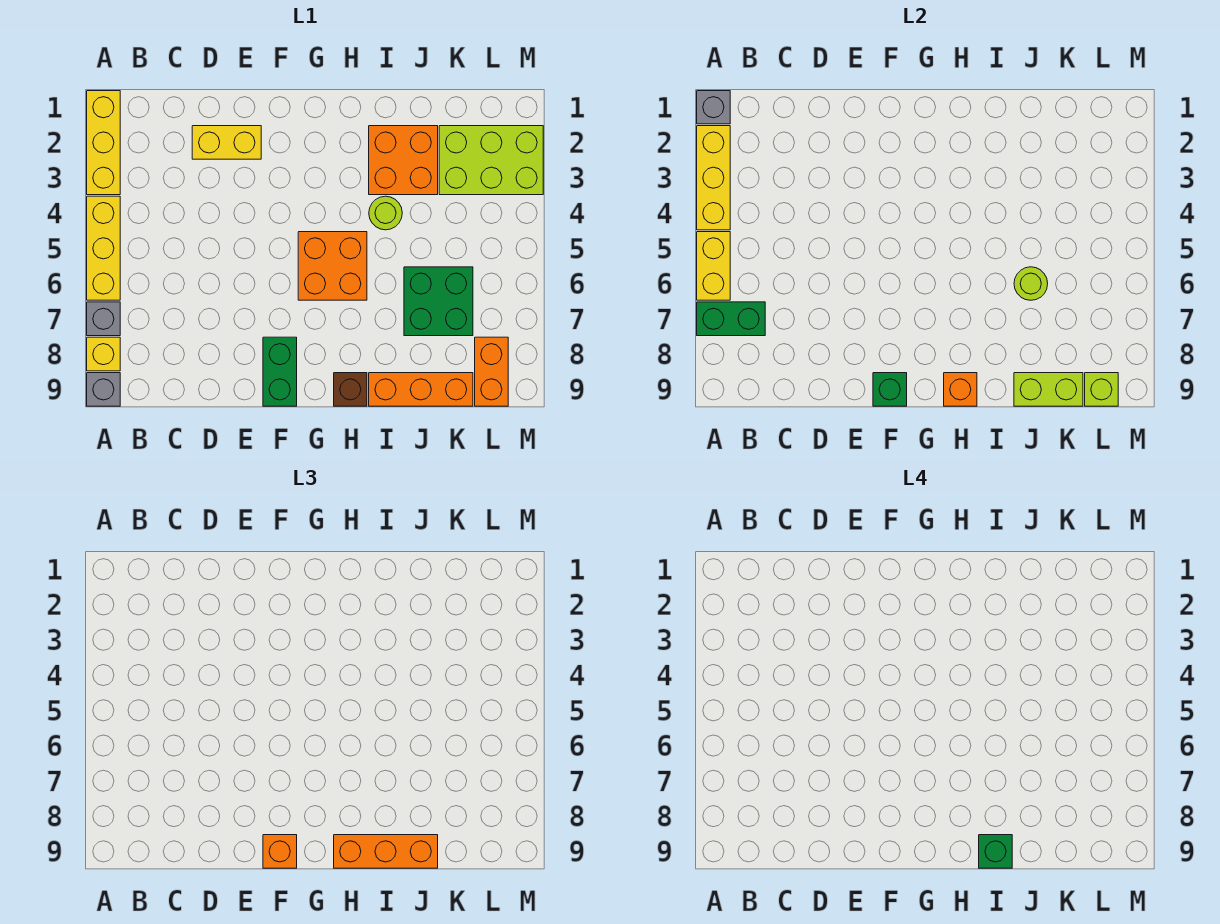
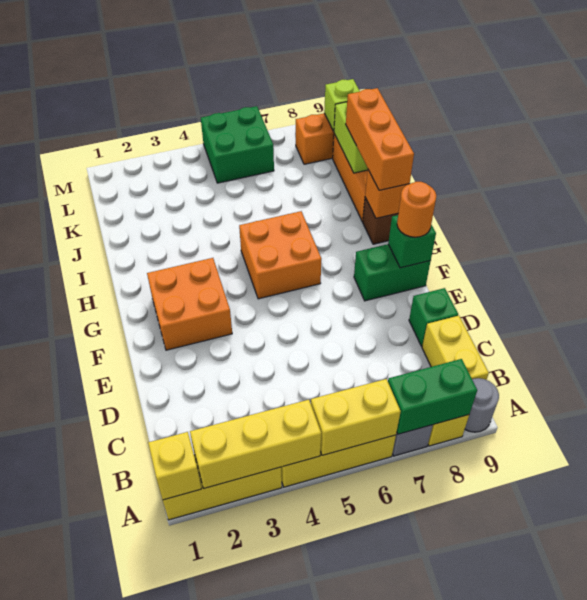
grey 1x1 brick [697,91,730,124] -> yellow 1x1 brick [148,432,201,500]
green 1x2 brick [697,302,765,336] -> green 1x2 brick turned to [388,359,477,434]
grey 1x1 brick [87,373,120,406] -> grey 1x1 round brick [465,378,499,432]
yellow 1x2 brick [192,126,261,159] -> yellow 1x2 brick moved to [422,316,489,380]
orange 1x1 brick [263,835,297,868] -> orange 1x1 round brick [397,182,436,237]
orange 2x2 brick [369,126,438,195] -> orange 2x2 brick moved to [147,258,232,350]
lime 1x1 round brick [369,196,402,230] -> none
green 1x1 brick [979,835,1012,868] -> green 1x1 brick moved to [409,288,458,346]
green 2x2 brick [404,267,473,336] -> green 2x2 brick moved to [201,106,274,183]
lime 1x1 round brick [1014,267,1048,300] -> none
lime 2x3 brick [439,126,543,195] -> none

